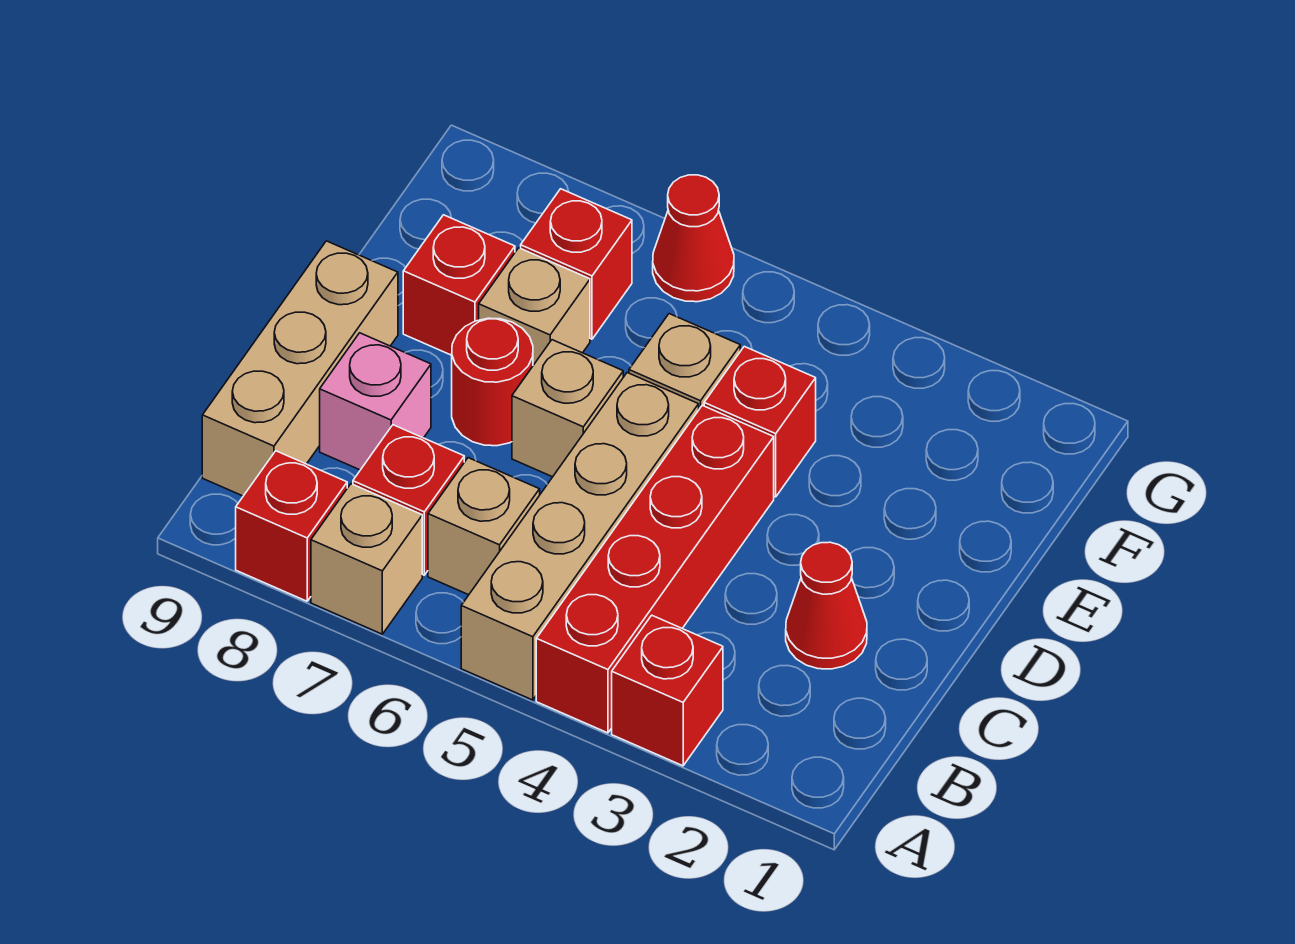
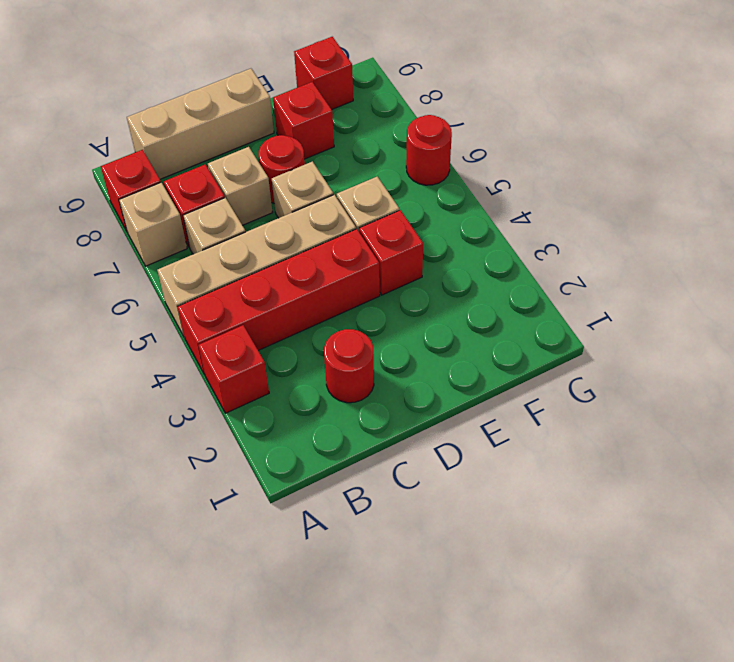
red 1x1 cone [786,542,867,669] -> red 1x1 round brick [324,329,374,403]
pink 1x1 brick [320,333,431,470] -> none
tan 1x1 brick [479,248,590,365] -> tan 1x1 brick moved to [208,147,273,225]
red 1x1 brick [521,189,632,339] -> red 1x1 brick moved to [294,37,353,109]
red 1x1 cone [653,175,734,302] -> red 1x1 round brick [406,115,452,185]

